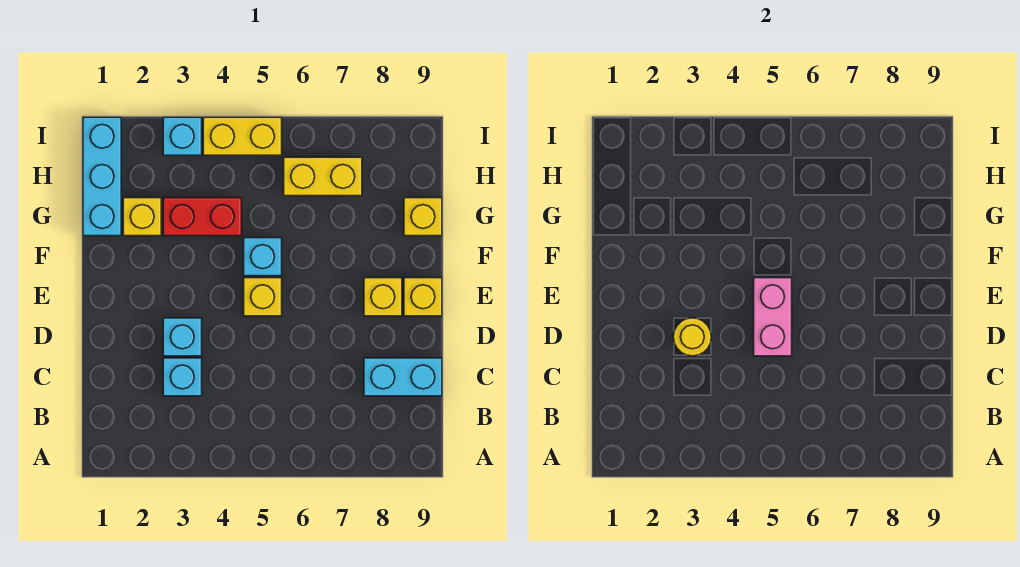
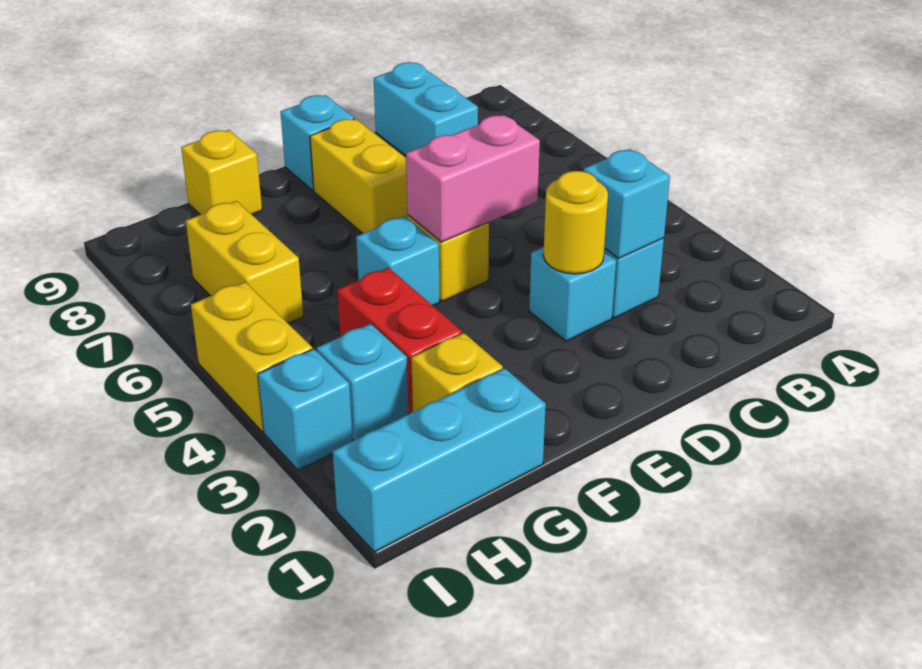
none -> cyan 1x1 brick [584,149,670,258]
yellow 1x1 brick [364,278,402,316] -> yellow 1x2 brick [310,119,408,234]
yellow 1x1 brick [404,278,442,316] -> cyan 1x1 brick [281,95,354,190]
none -> cyan 1x1 brick [317,324,408,440]

